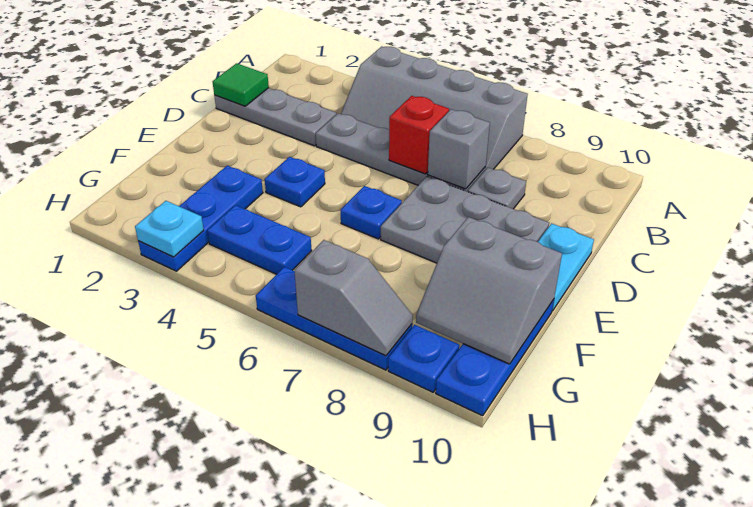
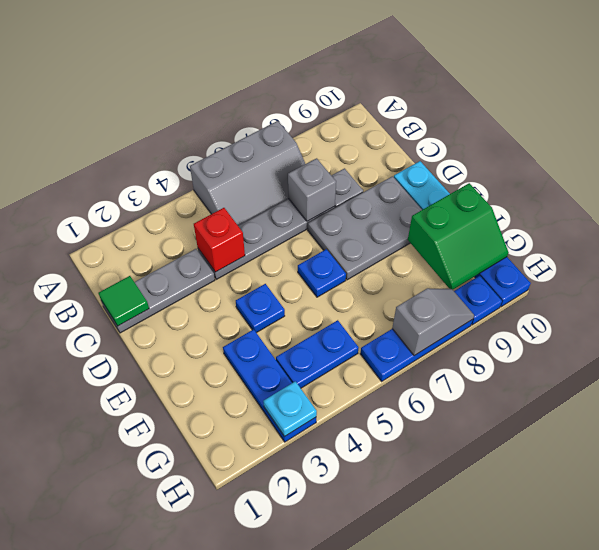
grey 2x4 slope [341,47,528,170] -> grey 2x3 slope [190,121,305,226]
red 1x1 brick [389,96,449,174] -> red 1x1 brick moved to [194,208,245,272]
grey 2x2 slope [416,217,562,364] -> green 2x2 slope [408,183,509,290]

